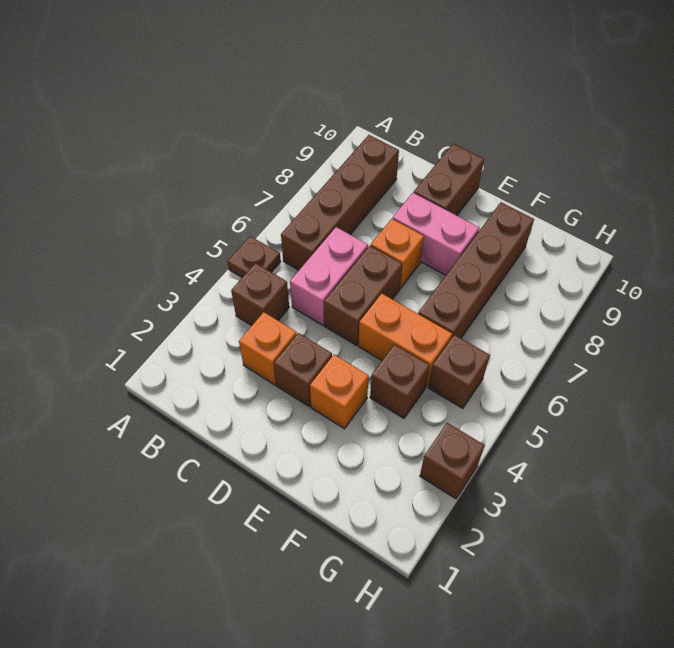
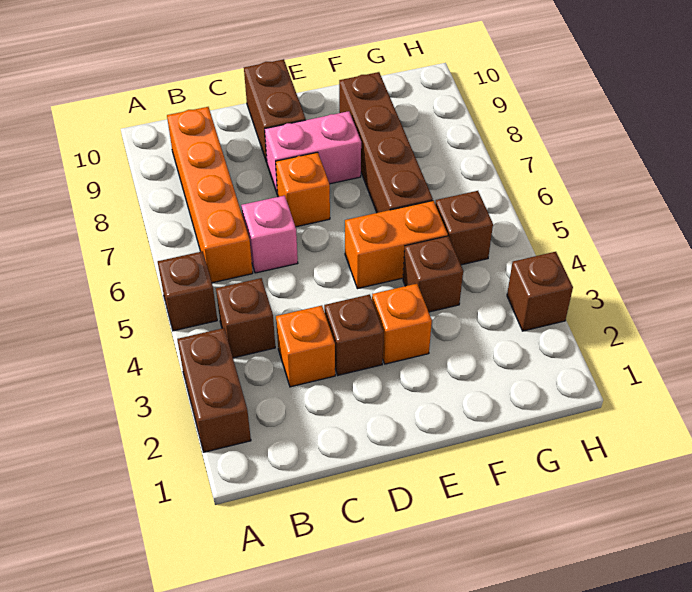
brown 1x1 plate [228,236,281,277] -> brown 1x1 brick [158,251,217,331]
brown 1x4 brick [281,135,399,270] -> orange 1x4 brick [167,107,253,283]
pink 1x2 brick [290,227,368,325] -> pink 1x1 brick [241,195,298,273]
brown 1x2 brick [324,246,402,345] -> brown 1x2 brick moved to [177,328,251,452]

